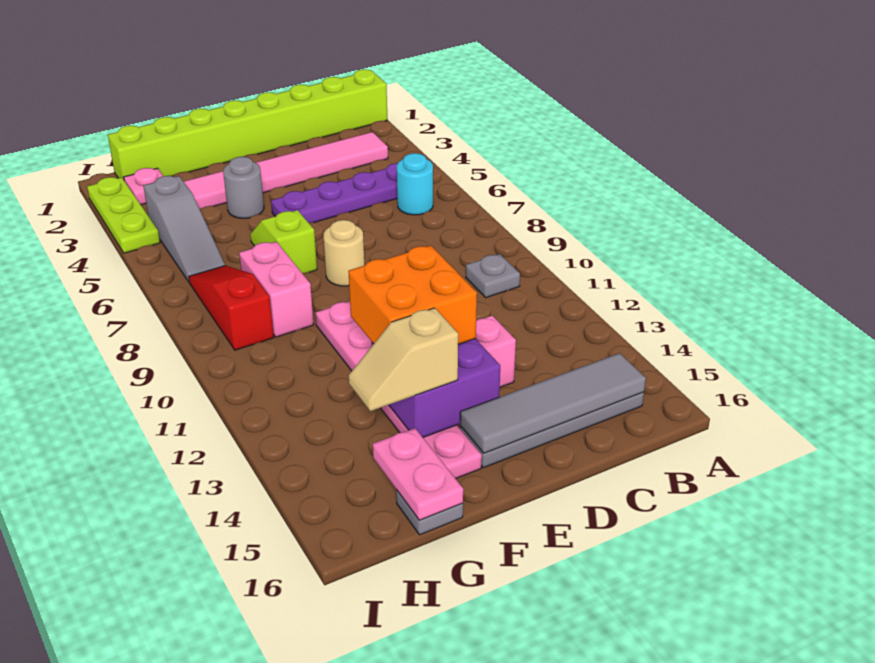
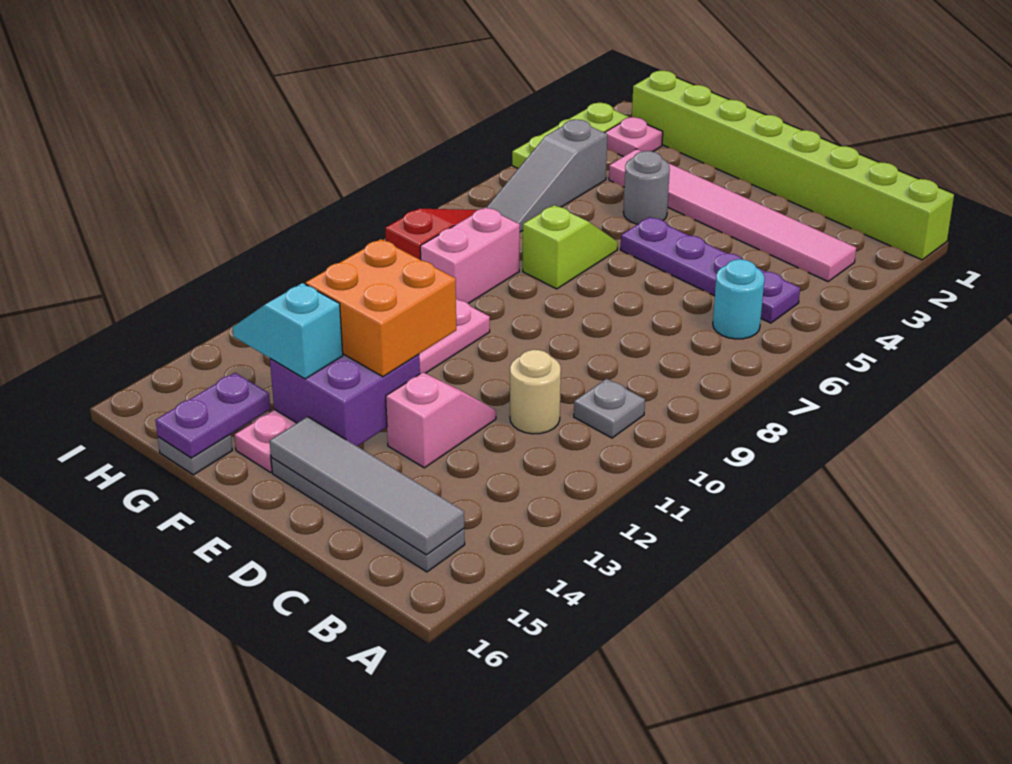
tan 1x1 round brick [324,220,364,286] -> tan 1x1 round brick moved to [510,350,561,434]
tan 1x2 slope [349,308,458,411] -> cyan 1x2 slope [233,283,343,379]
pink 1x2 plate [373,428,463,520] -> purple 1x2 plate [155,373,270,458]

